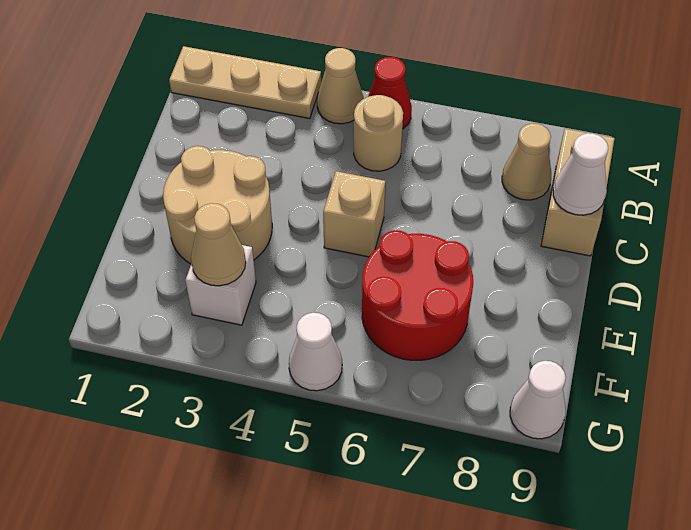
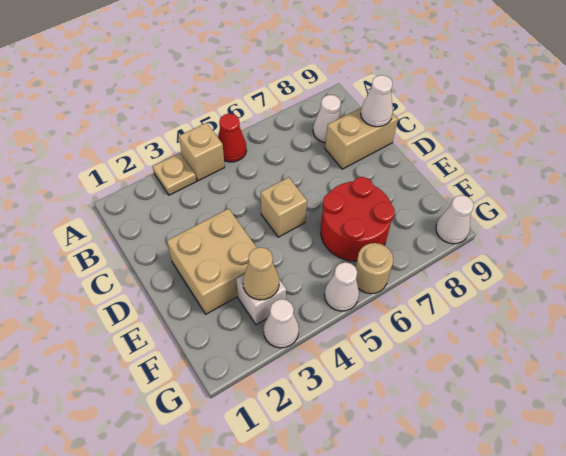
tan 1x3 plate [169,46,321,119] -> tan 1x1 plate [153,153,196,195]
tan 1x1 cone [317,48,364,124] -> tan 1x1 brick [179,123,225,181]
tan 1x1 round brick [354,95,403,171] -> tan 1x1 round brick moved to [356,243,393,294]
tan 1x1 cone [502,123,551,200] -> white 1x1 cone [313,95,341,143]
tan 1x2 brick [541,129,614,256] -> tan 1x2 brick turned to [325,107,398,169]
tan 2x2 round brick [163,146,272,264] -> tan 2x2 brick [167,209,257,314]
none -> white 1x1 cone [264,299,299,348]

